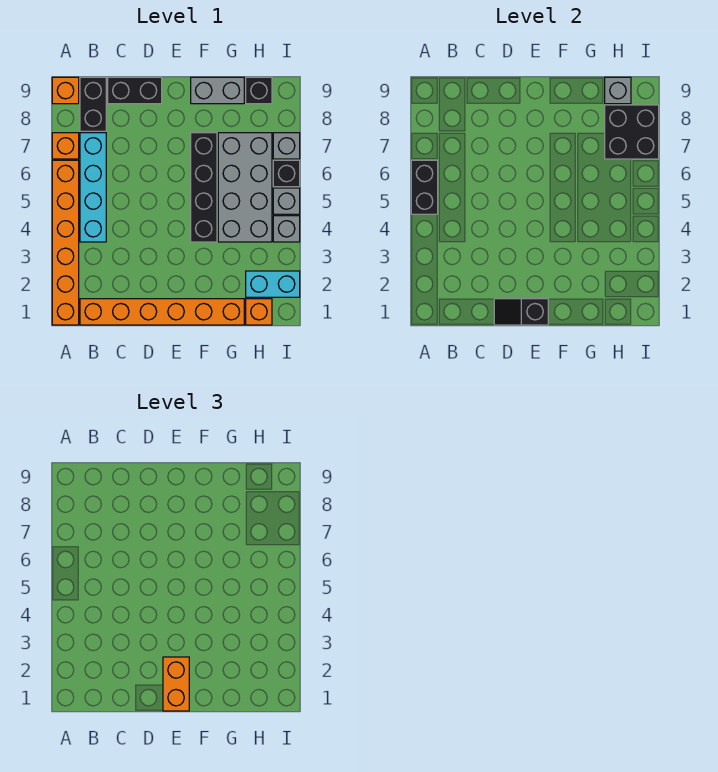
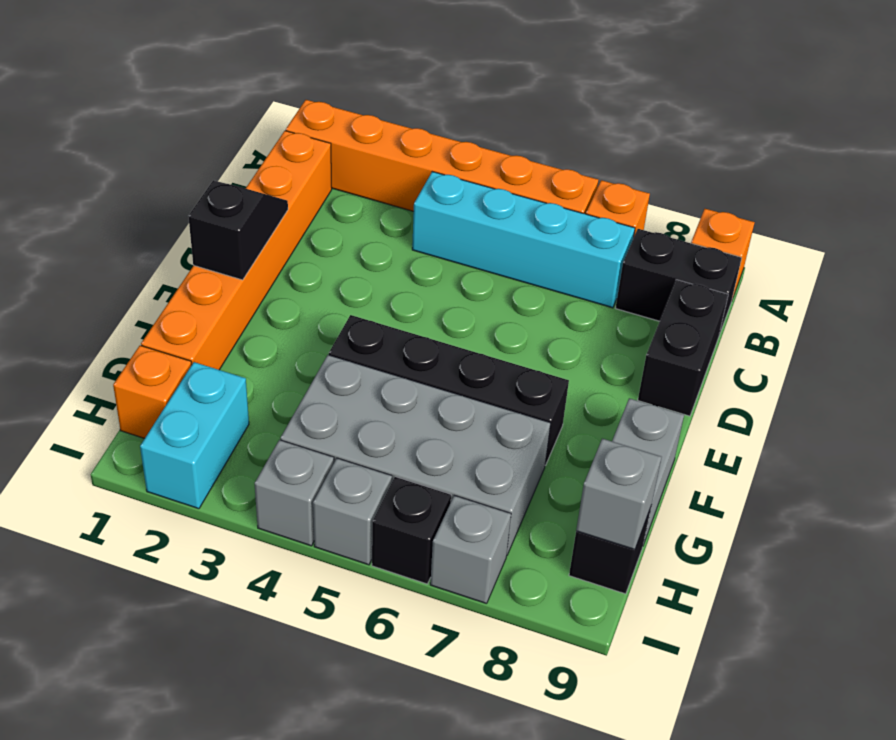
black 1x2 brick [411,160,438,214] -> none
orange 1x2 brick [163,657,189,711] -> none
black 2x2 brick [605,105,659,159] -> none

